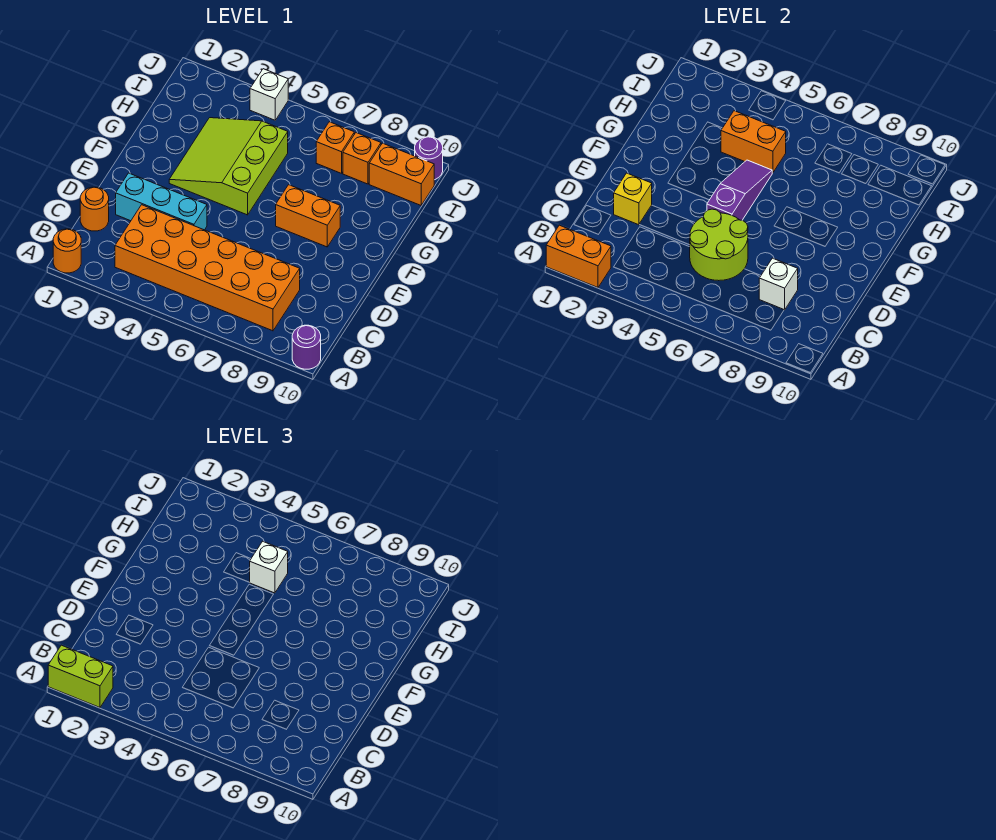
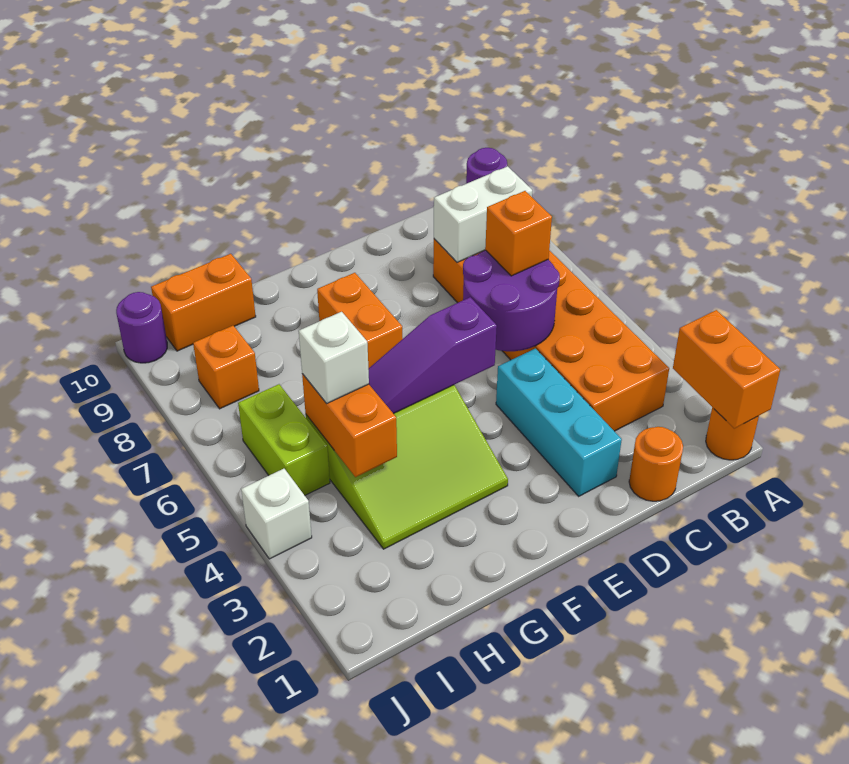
lime 1x2 brick [48,645,113,707] -> lime 1x2 brick moved to [238,384,330,495]
lime 2x2 round brick [690,209,748,281] -> purple 2x2 round brick [463,250,560,351]
white 1x1 brick [759,258,798,310] -> white 1x2 brick [434,166,532,262]
yellow 1x1 brick [614,173,652,225] -> none
orange 1x1 brick [316,122,354,173] -> orange 1x1 brick moved to [485,191,552,276]
orange 1x2 brick [369,143,434,205] -> orange 1x2 brick turned to [151,254,256,351]

